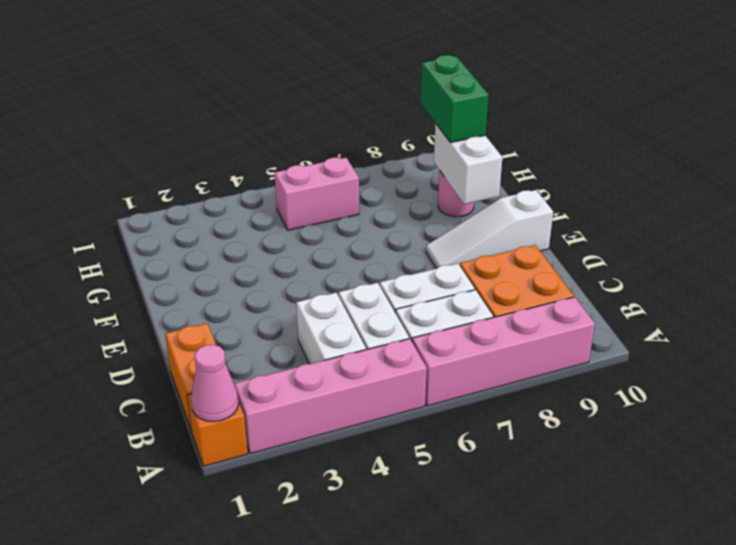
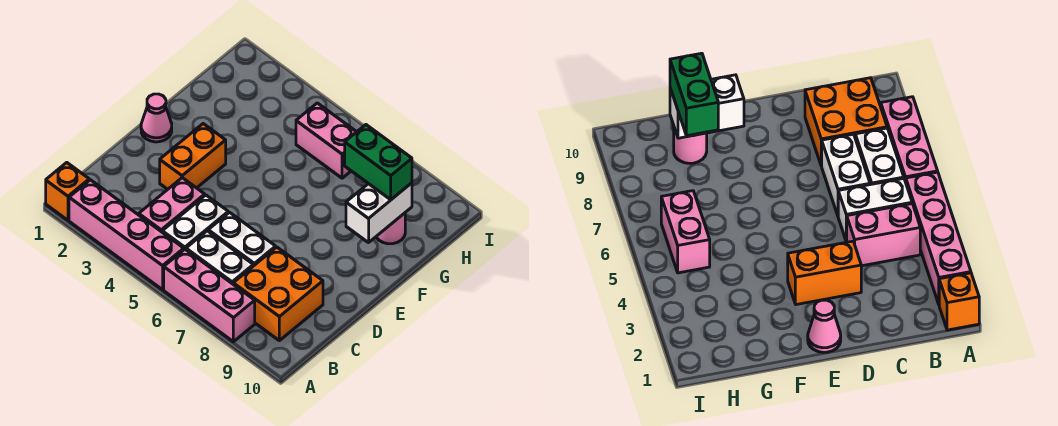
pink 1x1 cone [191,345,239,422] -> pink 1x1 cone moved to [141,94,172,142]
pink 1x4 brick [412,297,595,406] -> pink 1x3 brick [164,249,255,342]
orange 1x2 brick [165,323,216,432] -> orange 1x2 brick moved to [160,124,226,189]
white 1x2 brick [296,293,366,364] -> pink 1x2 brick [139,178,205,232]
white 1x3 slope [426,190,553,268] -> none
green 1x2 brick [421,55,488,143] -> green 1x2 brick turned to [345,125,412,200]

